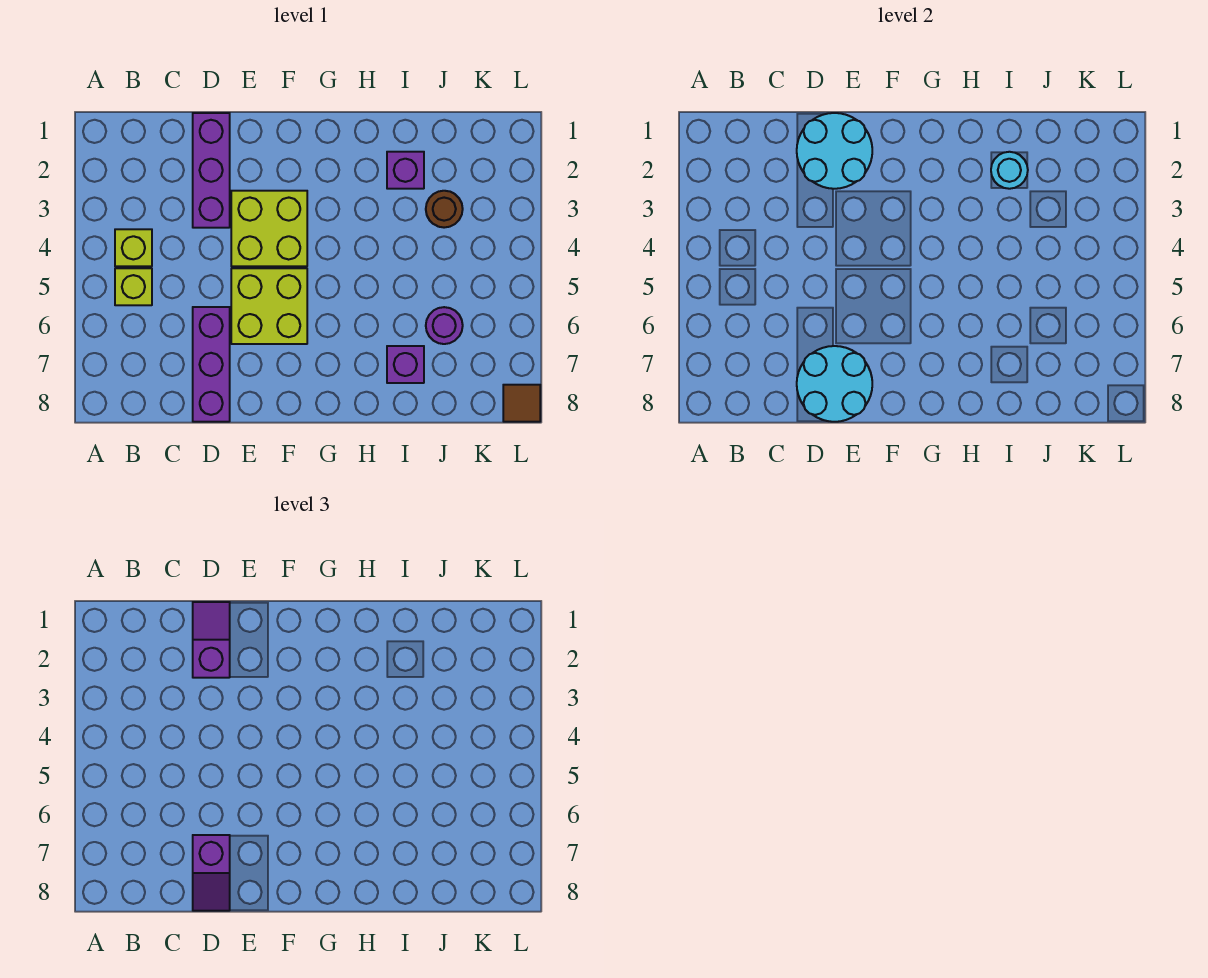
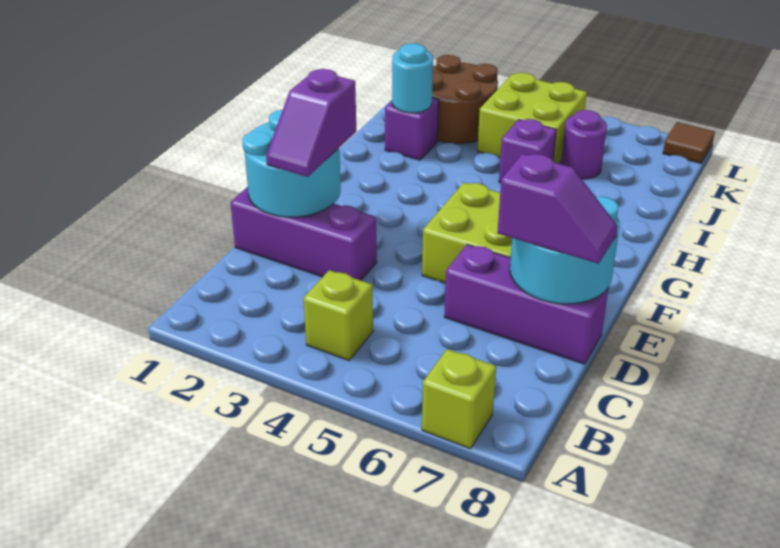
lime 1x1 brick [115,268,152,305] -> lime 1x1 brick moved to [422,349,496,449]
purple 1x2 slope [193,602,230,678] -> purple 1x2 slope turned to [266,69,356,177]
lime 2x2 brick [231,191,307,266] -> lime 2x2 brick moved to [477,73,587,164]
purple 1x1 brick [387,346,424,383] -> purple 1x1 brick moved to [499,119,557,183]
brown 1x1 round brick [426,191,463,228] -> brown 2x2 round brick [432,55,498,144]

